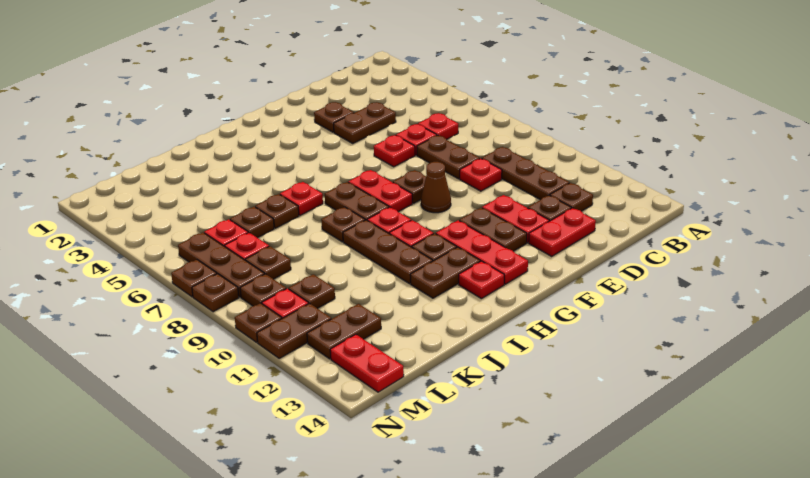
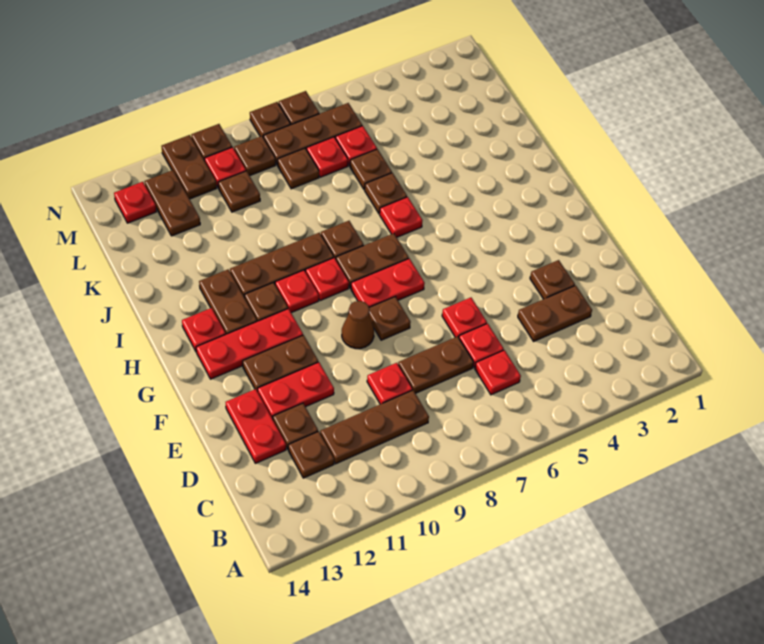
brown 1x2 plate [334,102,396,144] -> brown 1x2 plate turned to [518,285,592,341]
red 1x2 plate [330,334,404,392] -> red 1x1 plate [114,182,156,223]

